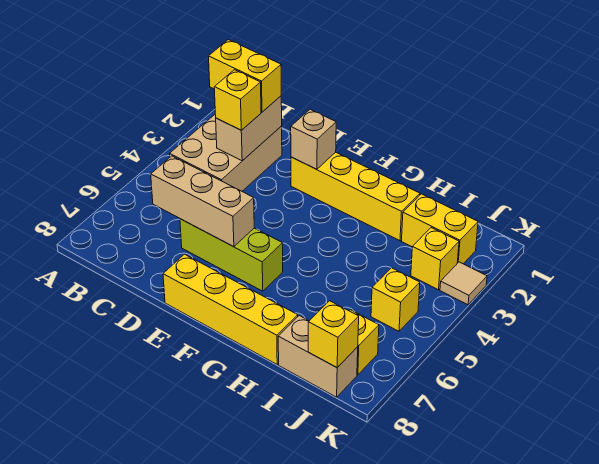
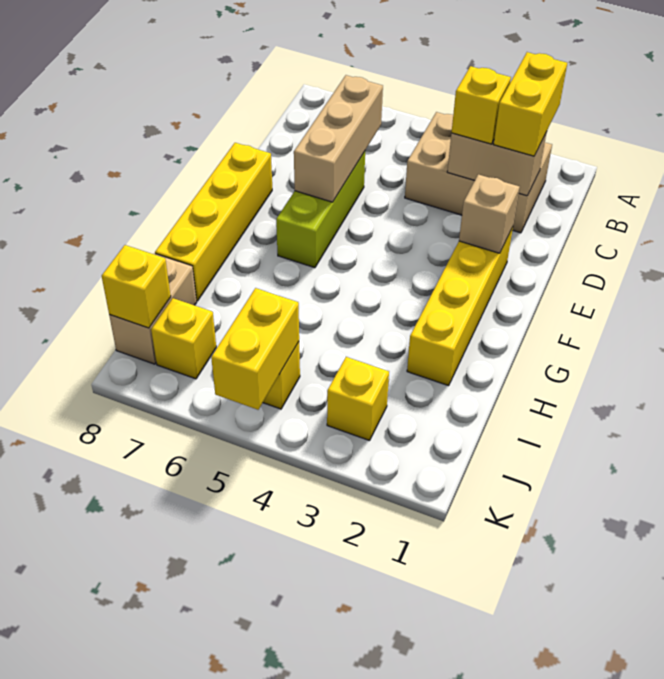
yellow 1x2 brick [402,194,478,264] -> yellow 1x2 brick moved to [211,288,299,410]
tan 1x1 tile [440,262,487,305] -> none

